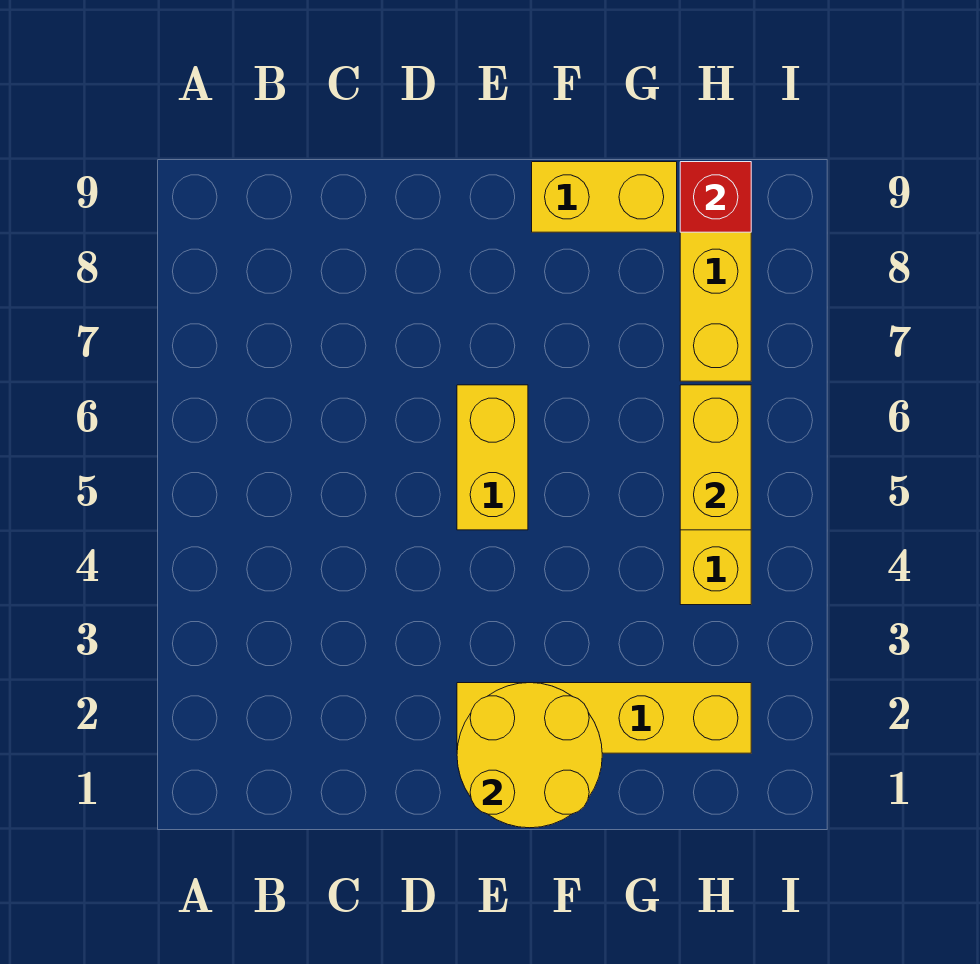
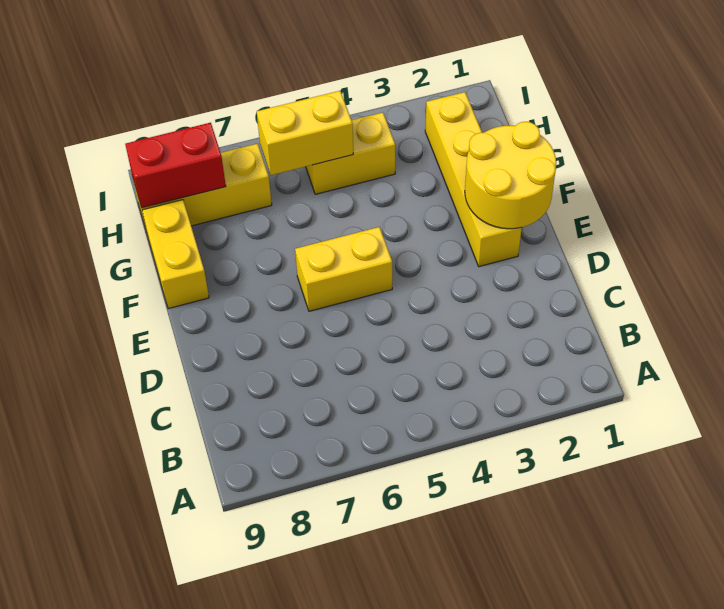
red 1x1 brick [680,162,751,232] -> red 1x2 brick [125,123,226,208]

